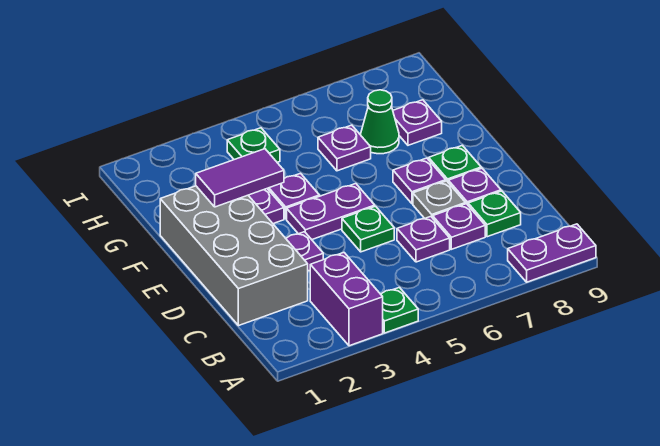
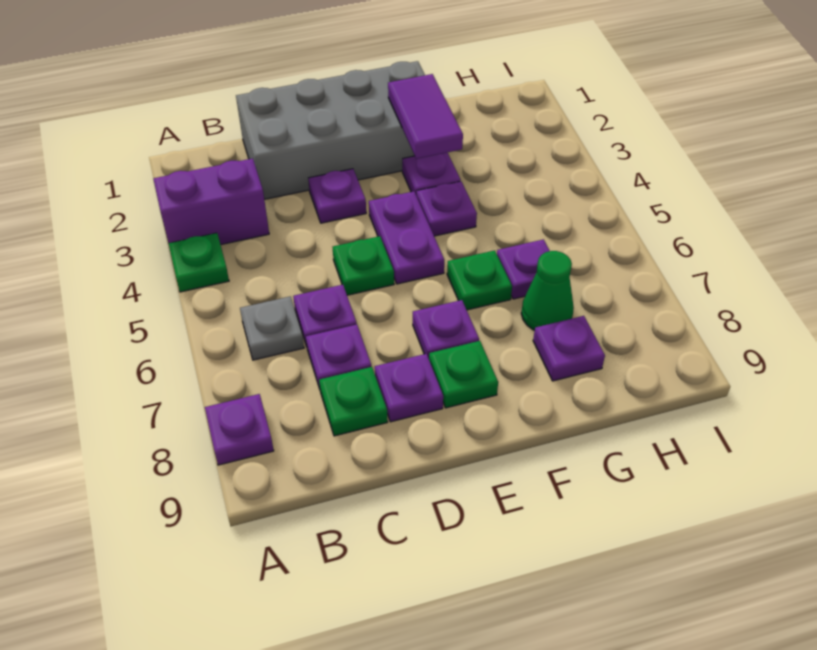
purple 1x2 plate [508,224,596,282] -> purple 1x1 plate [205,394,274,465]
grey 1x1 plate [413,181,466,218] -> grey 1x1 plate moved to [240,296,304,360]
green 1x1 plate [227,128,280,162] -> green 1x1 plate moved to [447,250,512,310]

